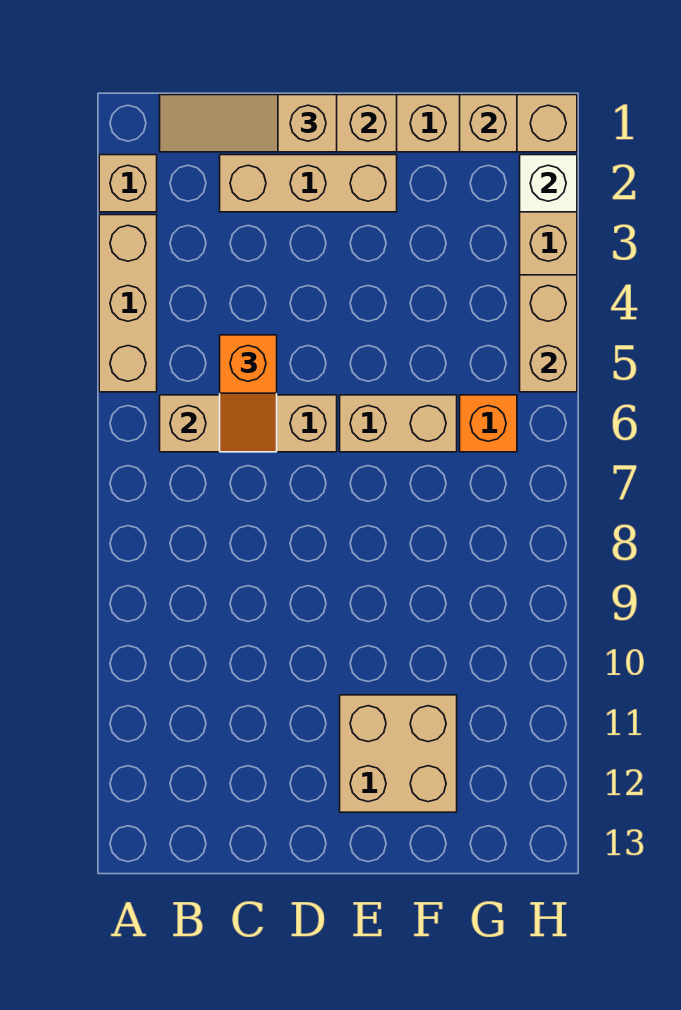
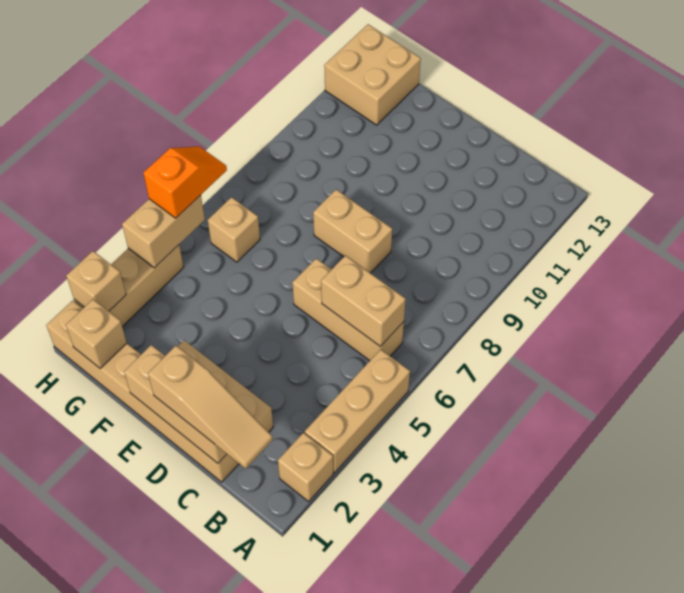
orange 1x2 slope [220,335,277,452] -> orange 1x2 slope moved to [143,146,227,218]
tan 1x2 brick [340,395,457,452] -> tan 1x2 brick moved to [313,190,392,273]
tan 2x2 brick [340,695,457,812] -> tan 2x2 brick moved to [324,24,421,125]
orange 1x1 brick [460,395,517,452] -> tan 1x1 brick [208,197,260,262]
white 1x1 brick [520,155,577,212] -> tan 1x1 brick [66,251,126,311]

